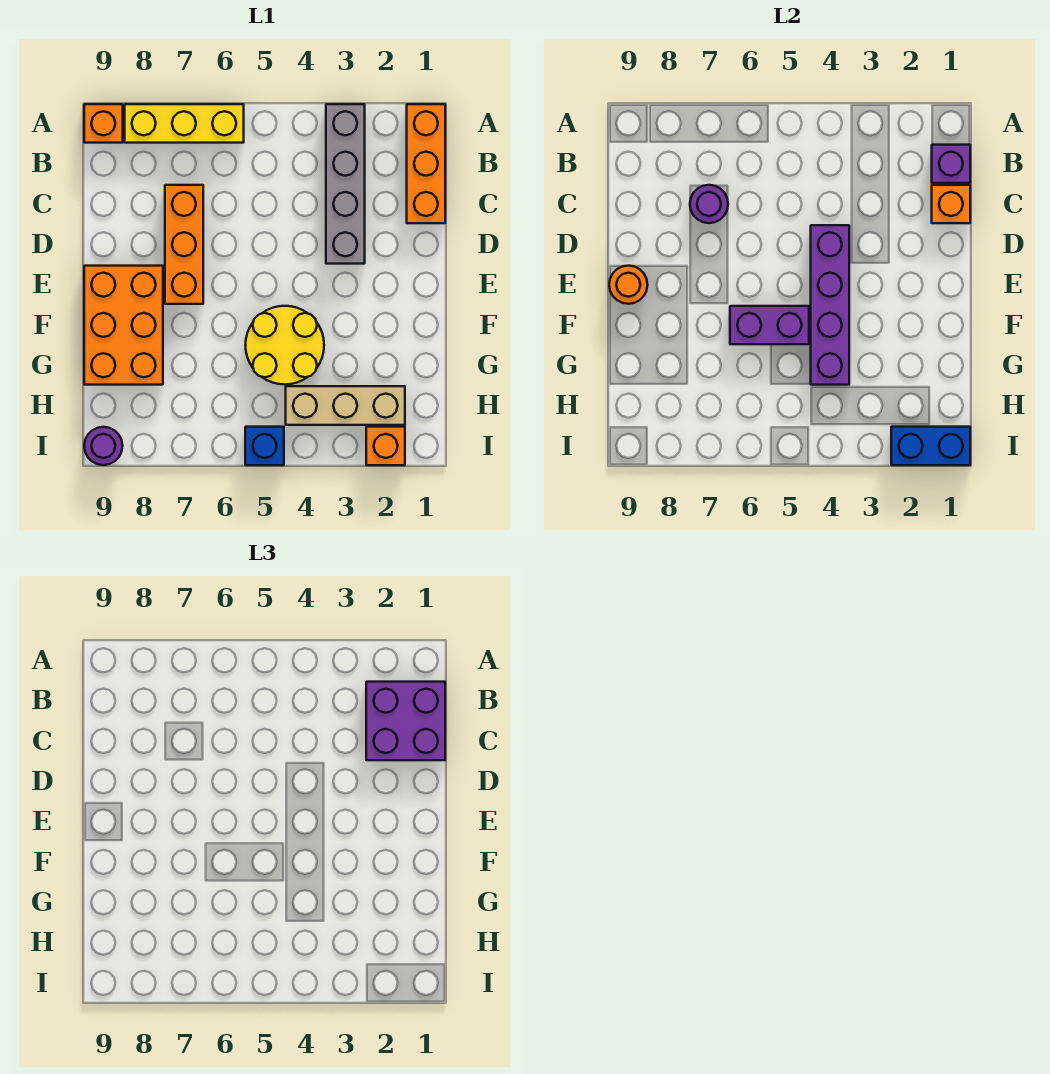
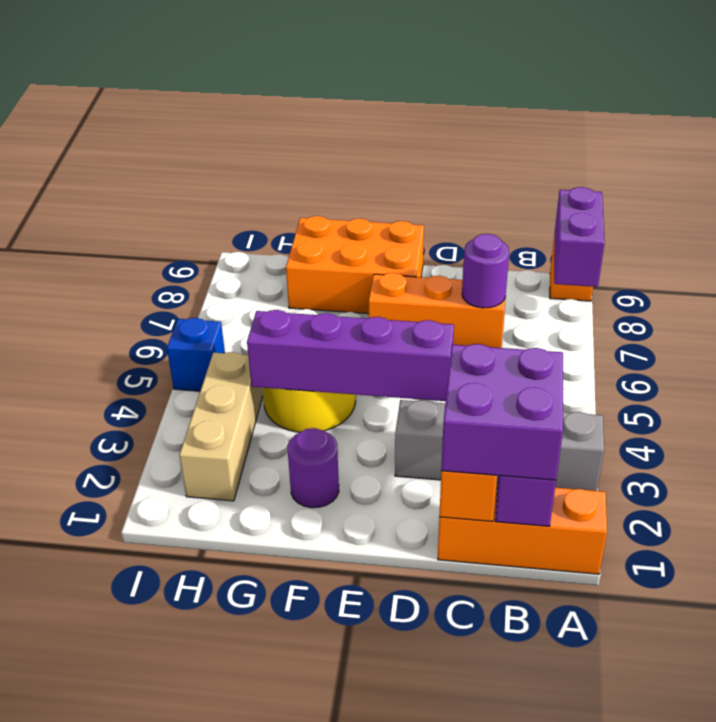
yellow 1x3 brick [125,104,244,143] -> none
orange 1x1 round brick [609,266,648,304] -> none
purple 1x2 brick [730,306,809,344] -> purple 1x2 brick moved to [554,187,605,287]
blue 1x2 brick [891,427,970,465] -> none
orange 1x1 brick [366,427,405,465] -> none
purple 1x1 round brick [84,427,123,465] -> purple 1x1 round brick moved to [288,428,339,508]

